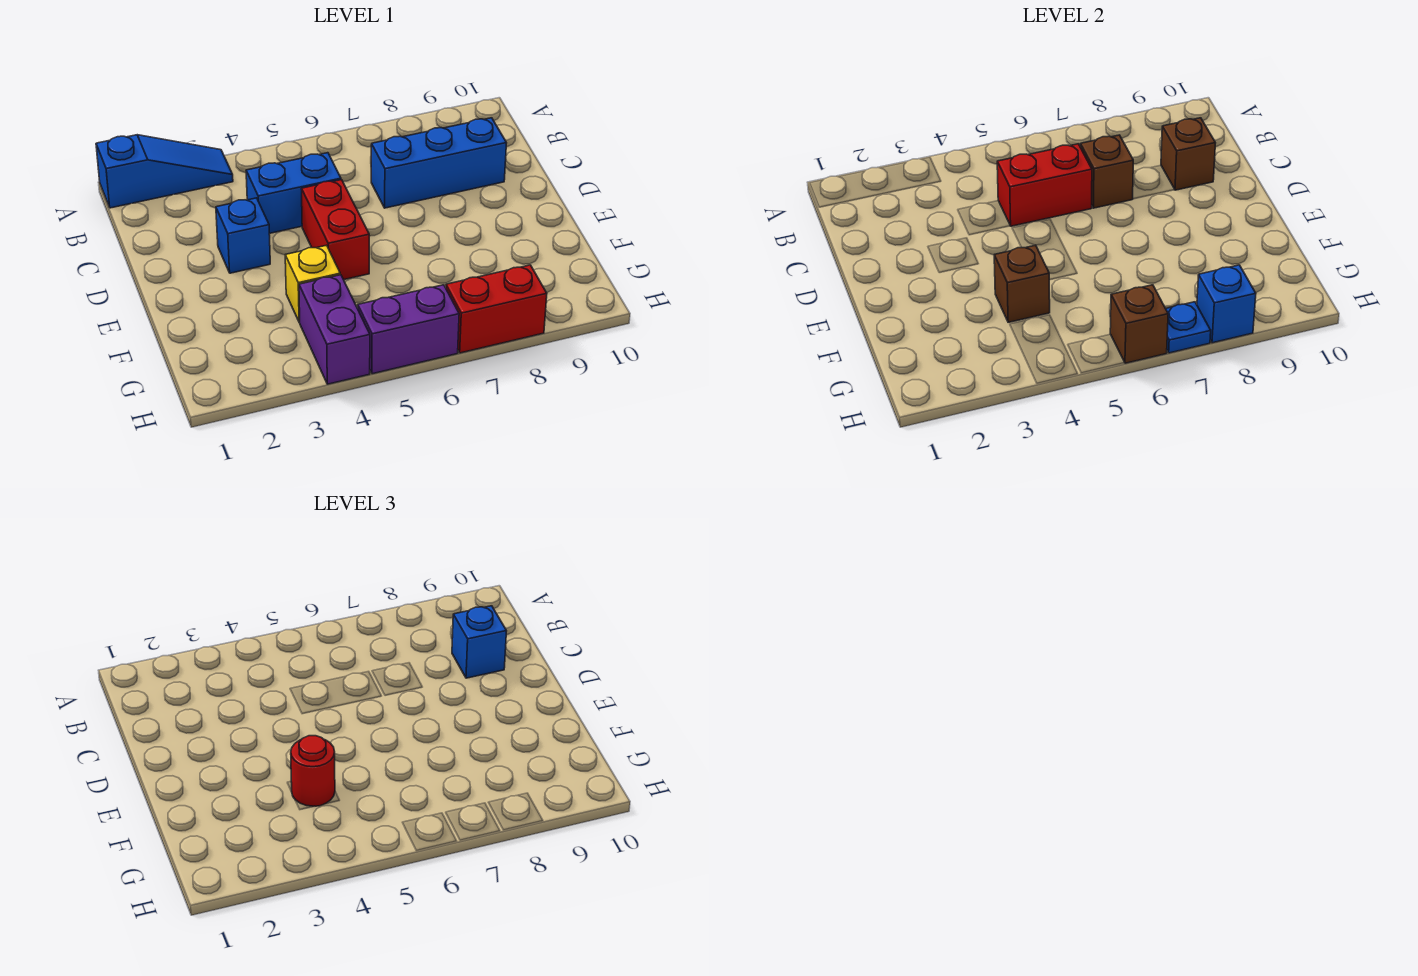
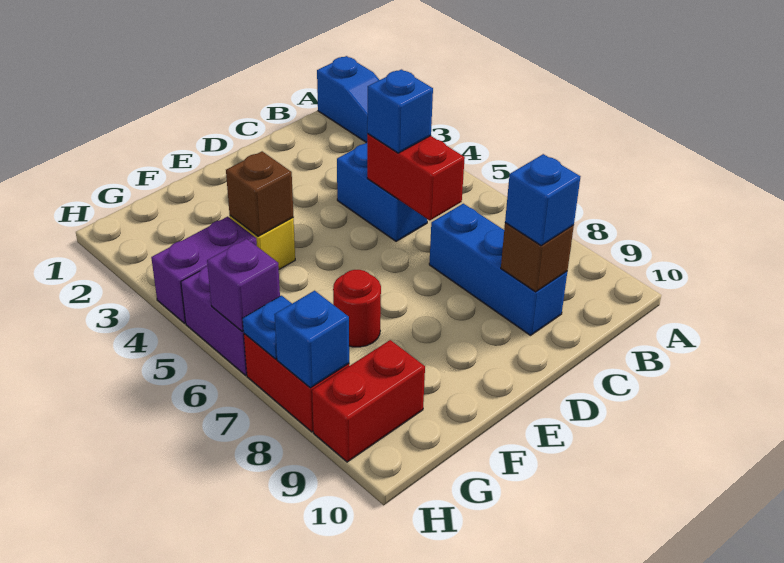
brown 1x1 brick [1080,135,1133,208] -> none
blue 1x1 brick [216,198,270,273] -> blue 1x1 brick moved to [367,69,433,153]
red 1x2 brick [302,180,369,280] -> red 1x2 brick moved to [312,340,425,462]
red 1x1 round brick [291,736,335,806] -> red 1x1 round brick moved to [333,270,381,347]
brown 1x1 brick [1110,285,1168,363] -> purple 1x1 brick [207,239,280,331]

